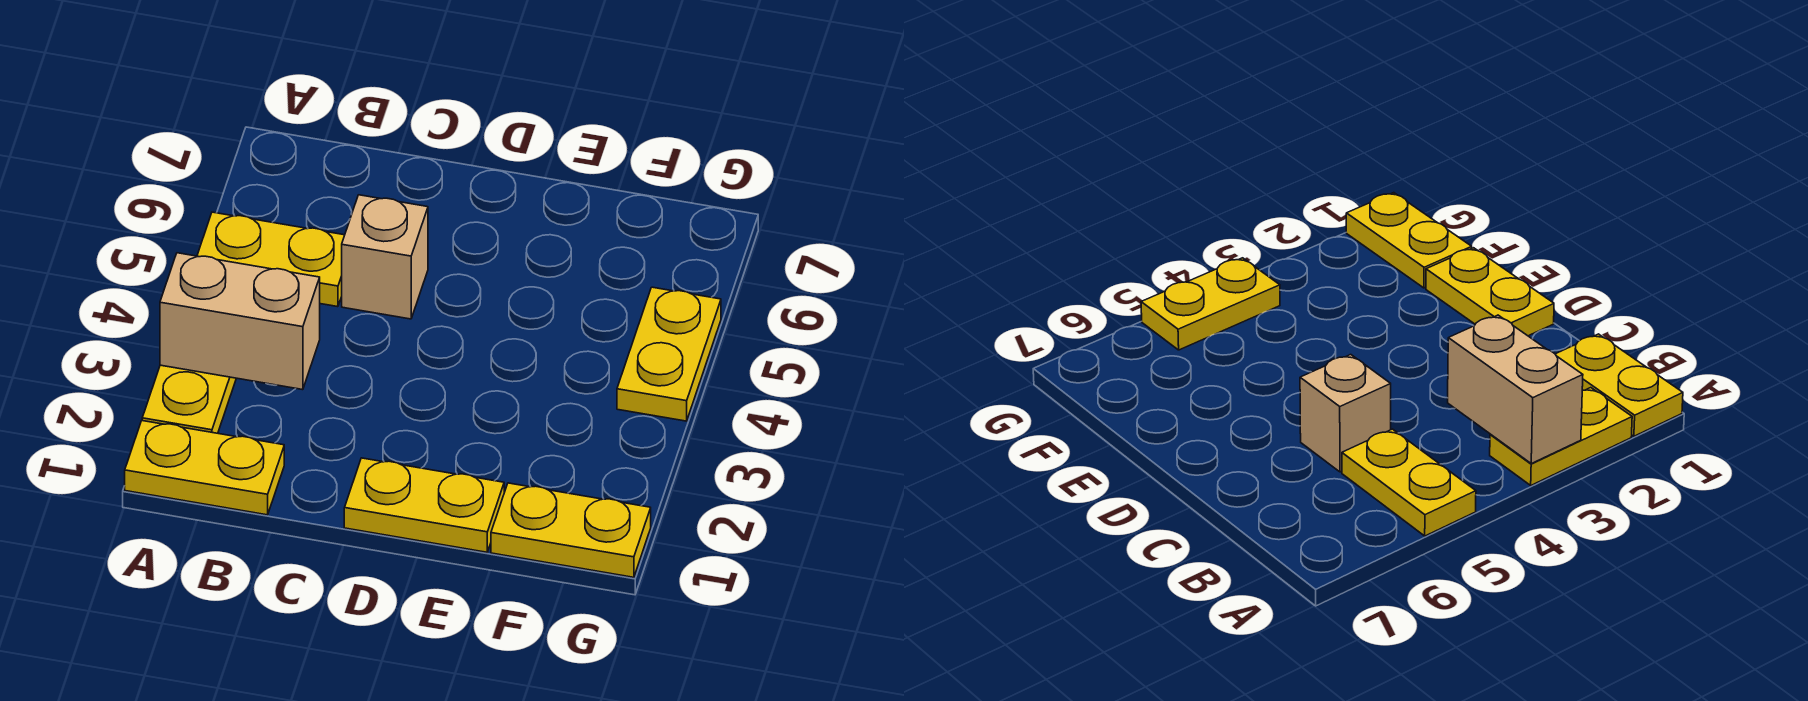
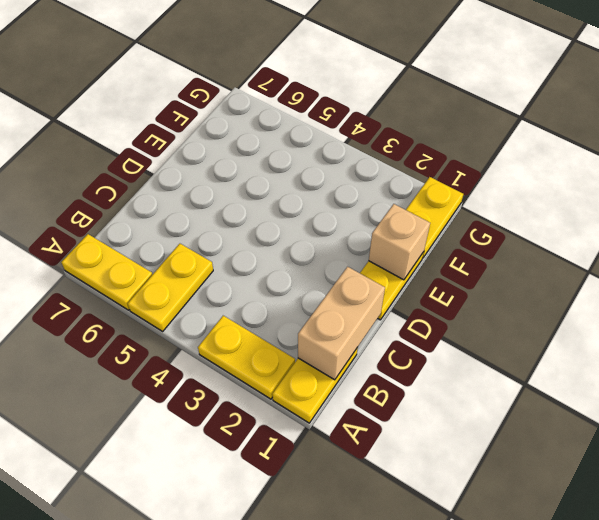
tan 1x2 brick [160,253,320,390] -> tan 1x2 brick moved to [298,267,385,380]
tan 1x1 brick [342,195,428,319] -> tan 1x1 brick moved to [369,204,430,280]
yellow 1x2 plate [617,287,721,421] -> yellow 1x2 plate moved to [61,234,153,310]

